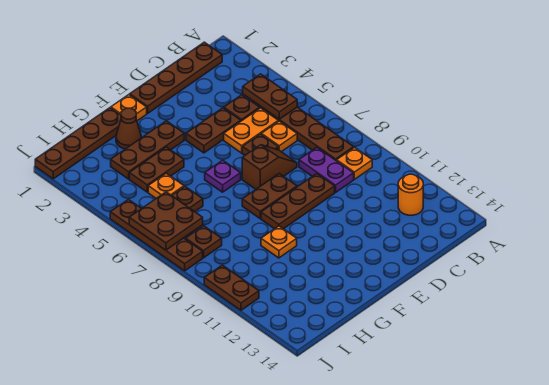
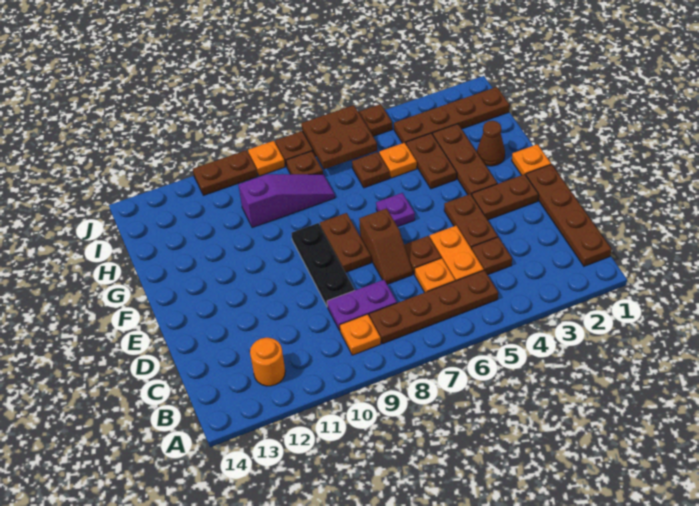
brown 1x2 plate [243,74,297,119] -> brown 1x2 plate moved to [472,174,538,220]
brown 1x3 plate [261,174,335,229] -> black 1x3 plate [291,223,354,306]
brown 1x4 plate [35,108,121,179] -> brown 1x4 plate turned to [394,87,509,143]
orange 1x1 plate [261,226,297,258] -> orange 1x1 plate moved to [248,141,285,176]
none -> purple 1x3 slope [238,174,335,228]

